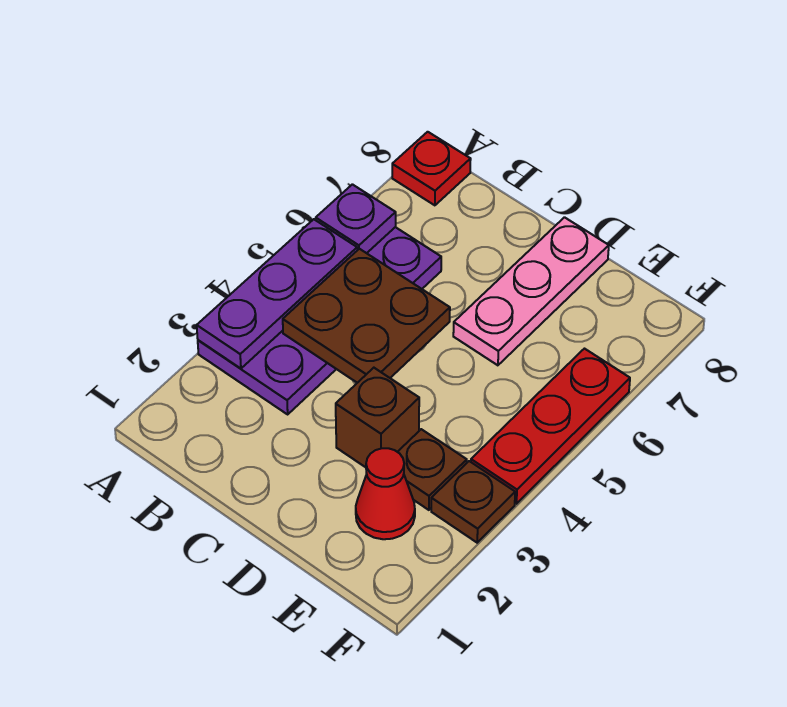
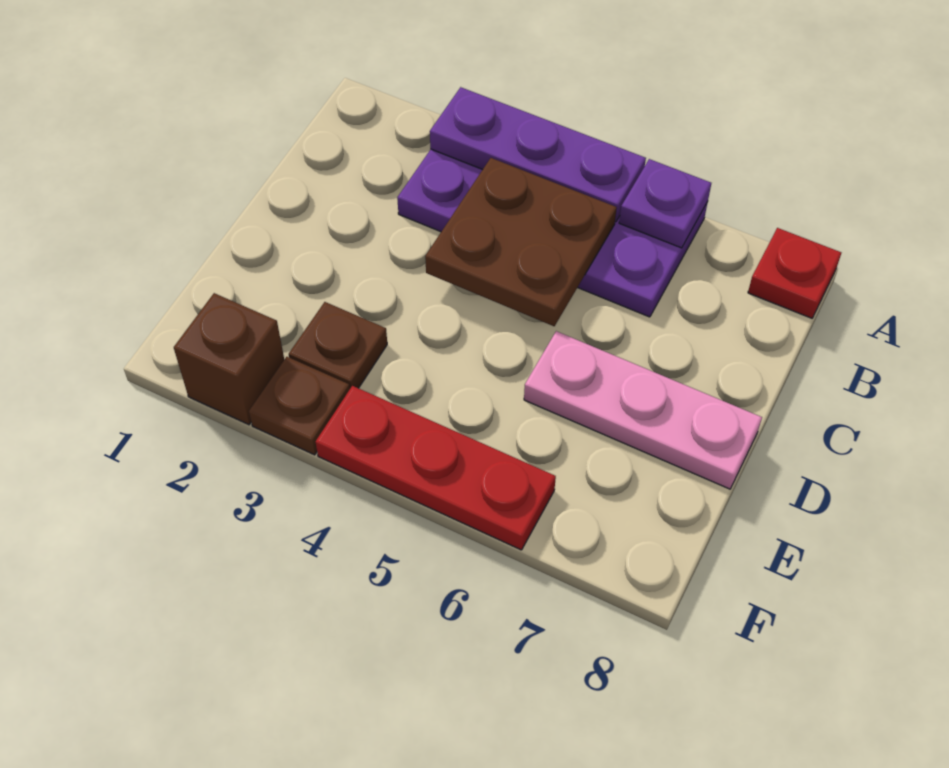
brown 1x1 brick [336,368,419,467] -> brown 1x1 brick moved to [174,293,284,425]
red 1x1 cone [356,448,415,539] -> none

